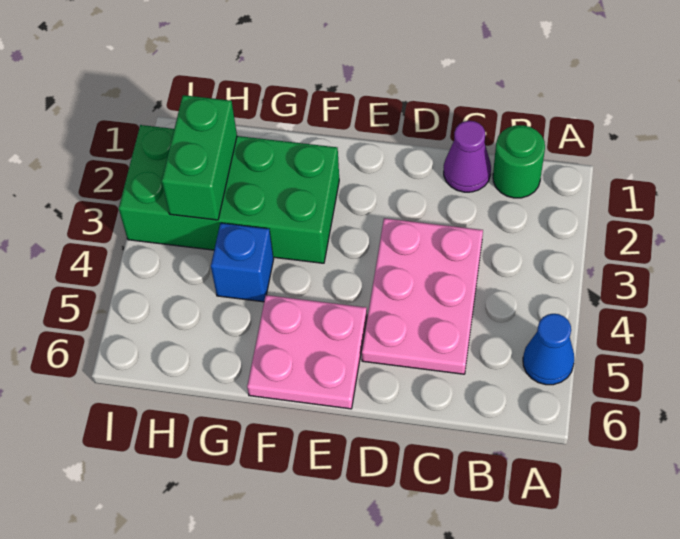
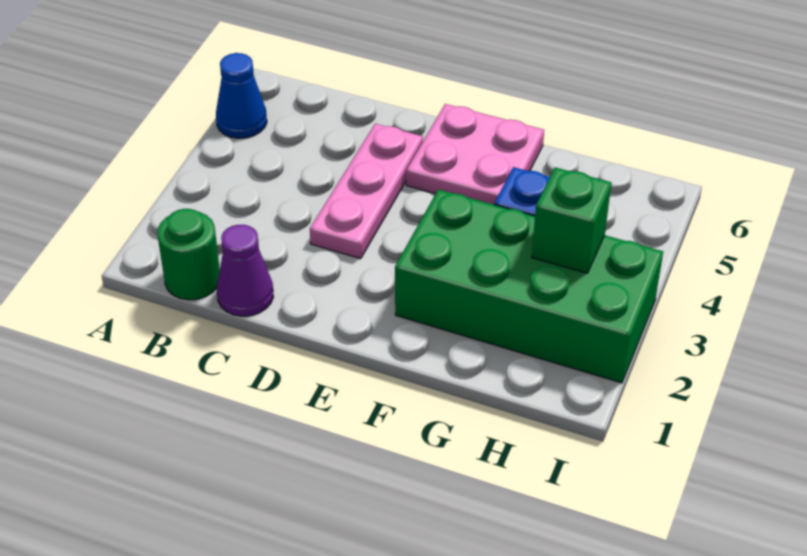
pink 2x3 plate [362,218,483,374] -> pink 1x3 plate [310,124,423,259]
green 1x2 brick [162,95,237,220] -> green 1x1 brick [532,167,611,273]

